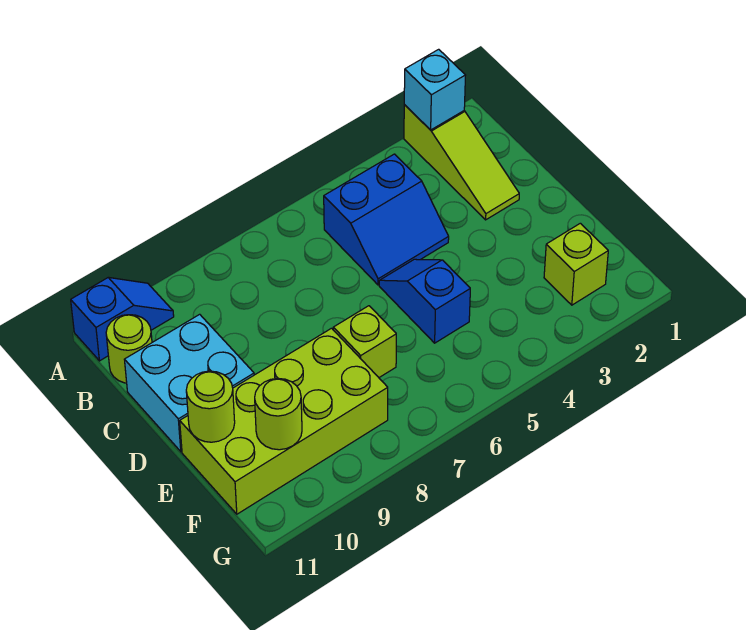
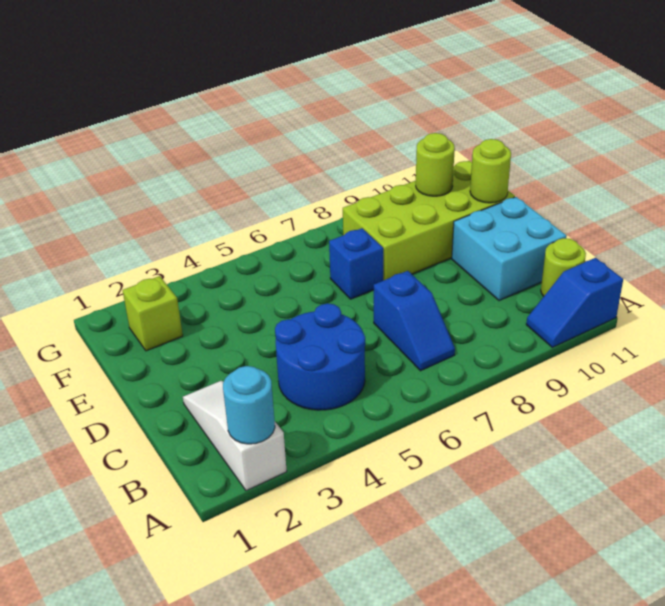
lime 1x3 slope [404,105,519,220] -> white 1x3 slope [183,381,287,491]
cyan 1x1 brick [404,49,466,130] -> cyan 1x1 round brick [223,366,275,444]
blue 2x2 slope [324,154,449,285] -> blue 2x2 round brick [275,303,365,410]
blue 1x2 slope [379,259,470,343] -> blue 1x2 slope moved to [374,271,455,371]
lime 1x1 brick [333,306,396,377] -> blue 1x1 brick [329,228,383,299]

